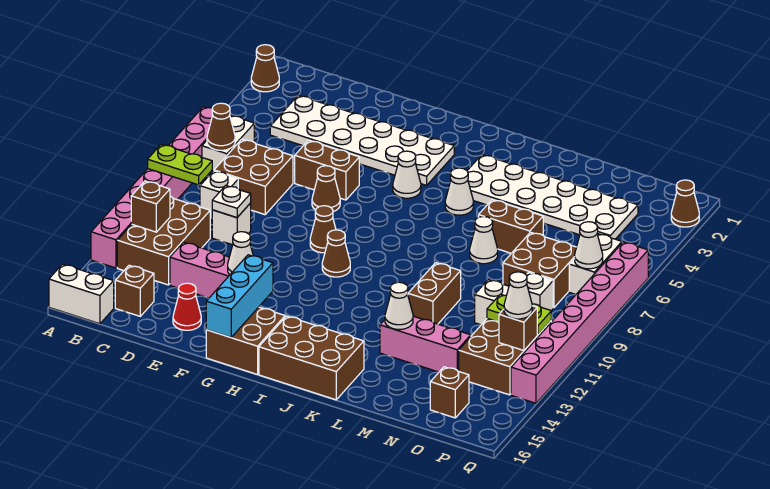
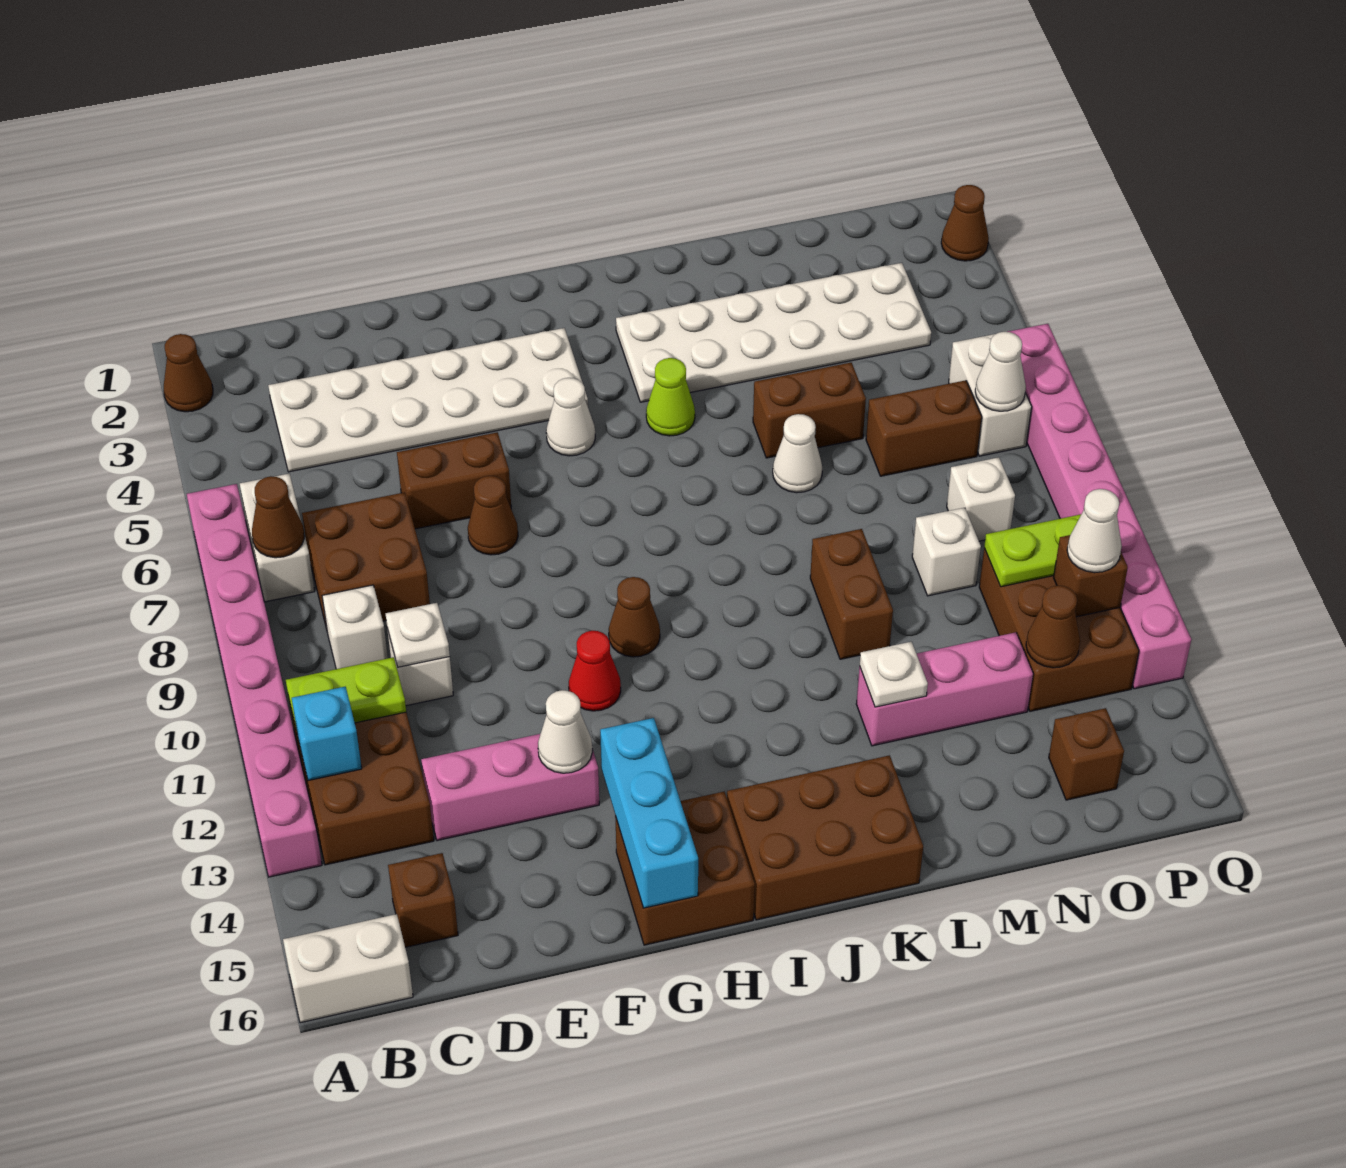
lime 1x2 plate [148,144,212,185] -> lime 1x2 plate moved to [286,657,406,735]
brown 1x1 brick [131,181,170,232] -> cyan 1x1 brick [292,687,362,781]
red 1x1 cone [173,283,201,330] -> red 1x1 cone moved to [569,631,621,711]
brown 1x1 cone [310,206,336,253] -> brown 1x1 cone moved to [1026,586,1080,668]
white 1x1 cone [445,168,473,215] -> lime 1x1 cone [646,358,695,436]
white 1x1 cone [385,282,413,330] -> white 1x1 plate [860,642,928,707]
brown 2x2 brick [503,232,576,308] -> brown 1x2 brick [866,380,982,476]

